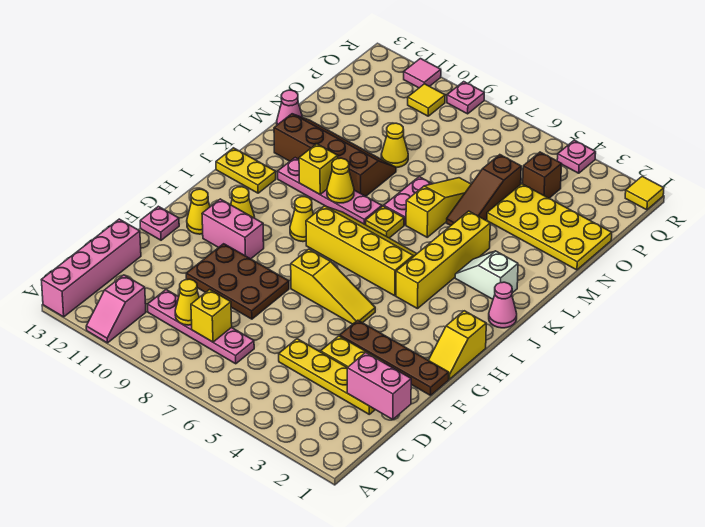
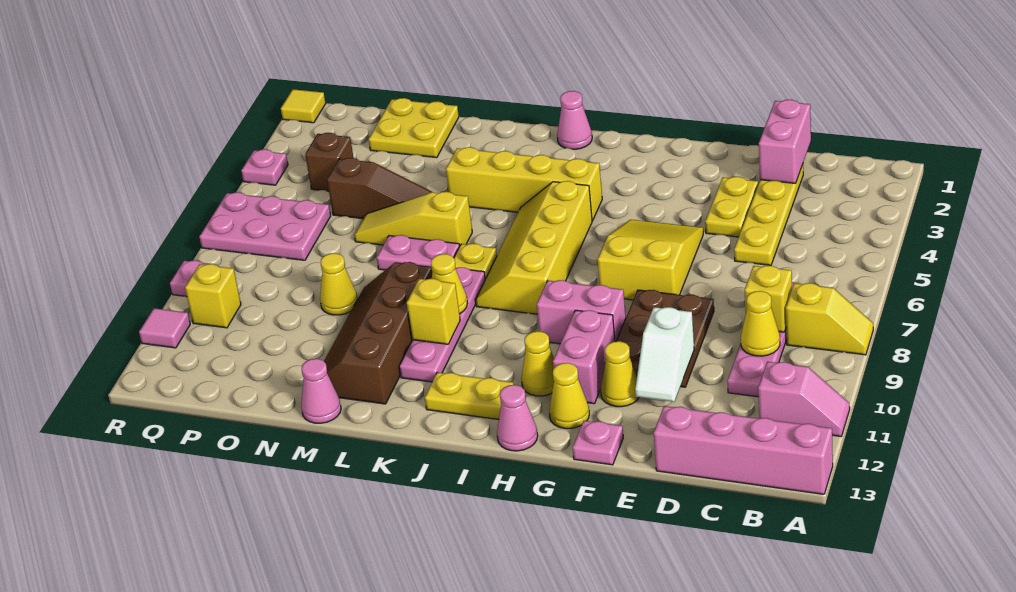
brown 1x4 plate [340,320,449,395] -> none
yellow 1x2 slope [429,311,486,379] -> yellow 1x2 slope moved to [786,283,873,355]
yellow 1x3 slope [291,249,375,324] -> yellow 2x3 slope [598,220,703,300]
none -> pink 1x2 brick [537,280,626,344]
none -> pink 1x1 cone [497,385,538,451]
yellow 1x1 cone [290,197,314,242] -> yellow 1x1 cone moved to [601,341,639,407]
yellow 1x2 plate [216,148,276,193] -> yellow 1x2 plate turned to [425,372,514,420]
white 1x2 slope [455,251,518,299] -> white 1x2 slope moved to [635,307,694,402]
yellow 2x4 plate [487,184,612,270] -> yellow 2x2 plate [369,98,459,158]
none -> pink 2x3 plate [199,192,331,260]
yellow 1x1 tile [408,84,445,116] -> yellow 1x1 brick [185,264,241,328]

